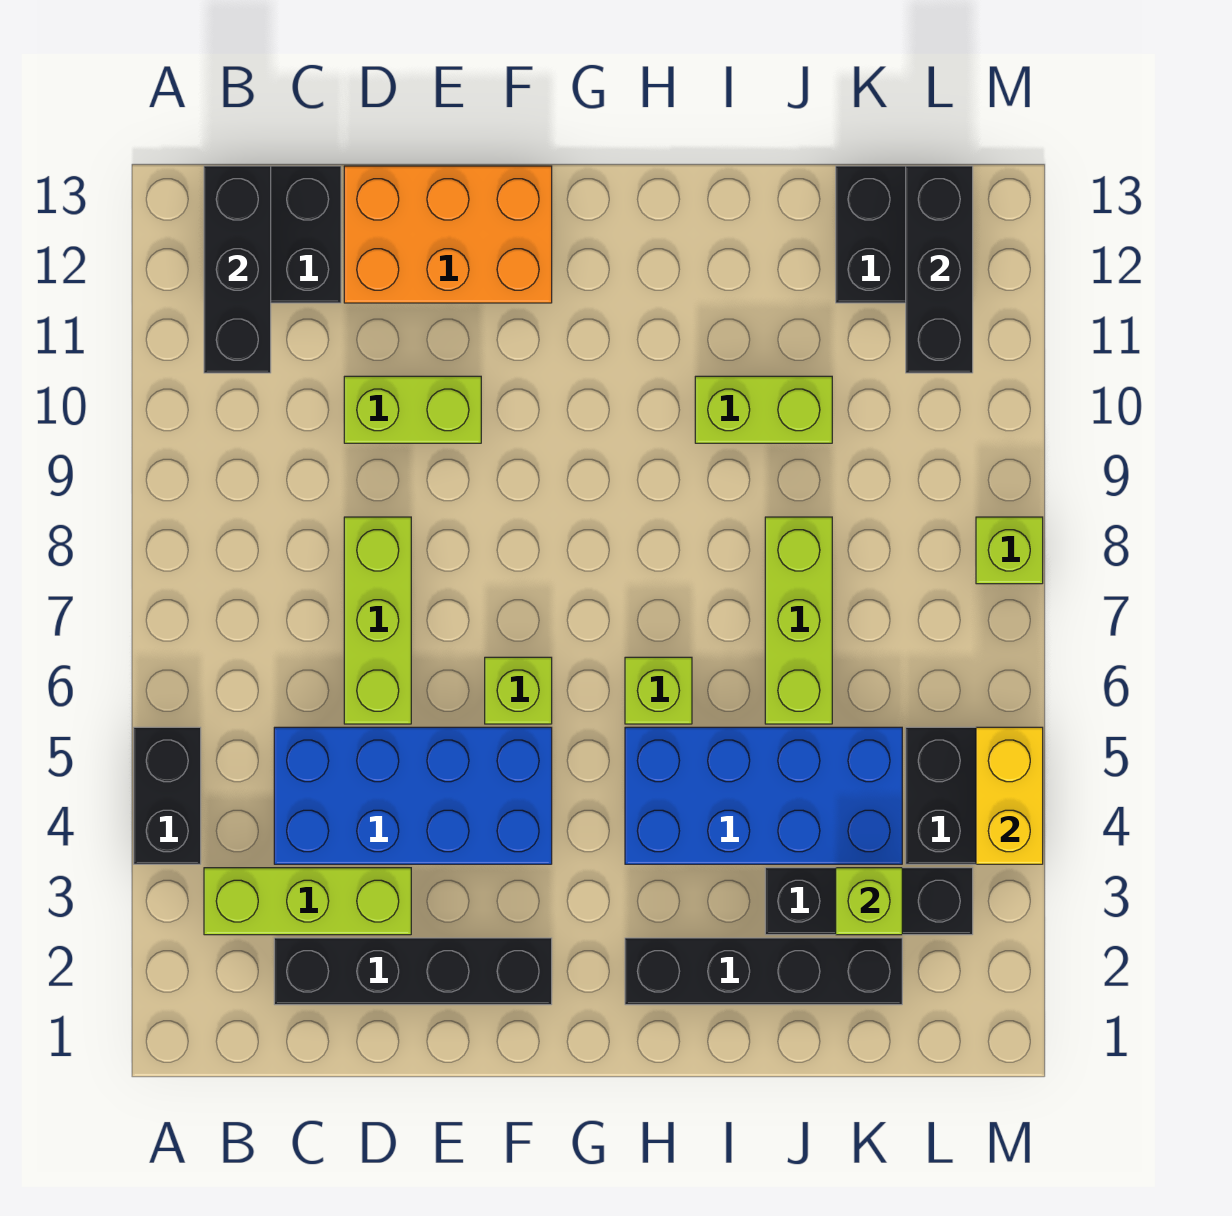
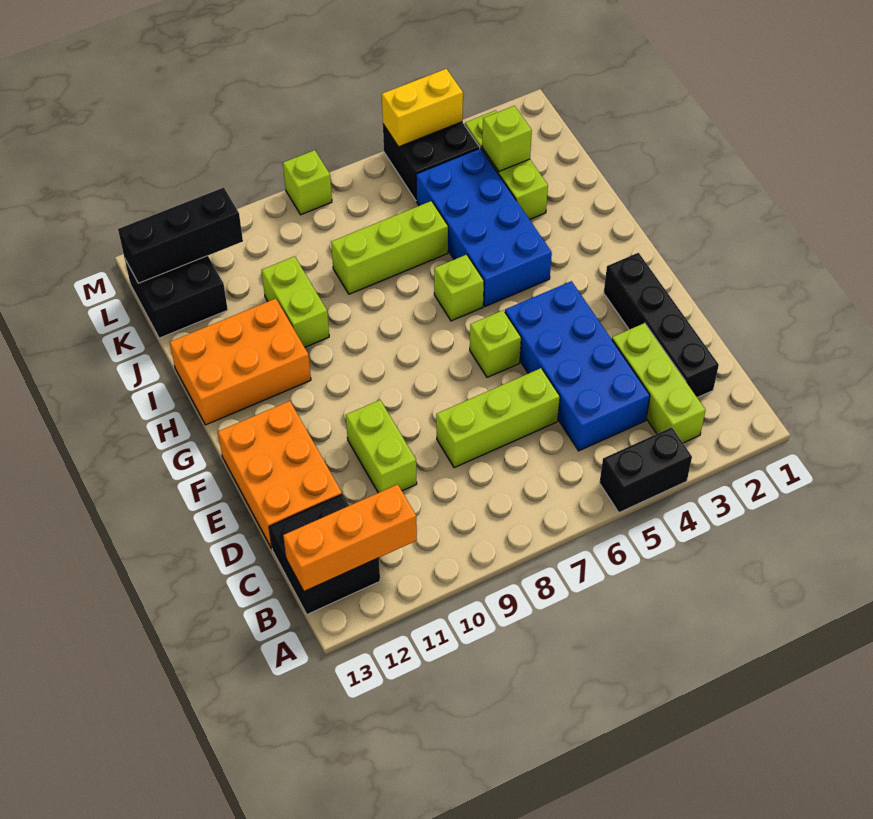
black 1x3 brick [204,166,271,373] -> orange 1x3 brick [283,484,417,591]
black 1x4 brick [625,938,902,1005] -> none
none -> orange 2x3 brick [170,298,311,425]
black 1x3 brick [765,868,973,935] -> lime 1x3 brick [465,111,548,220]

